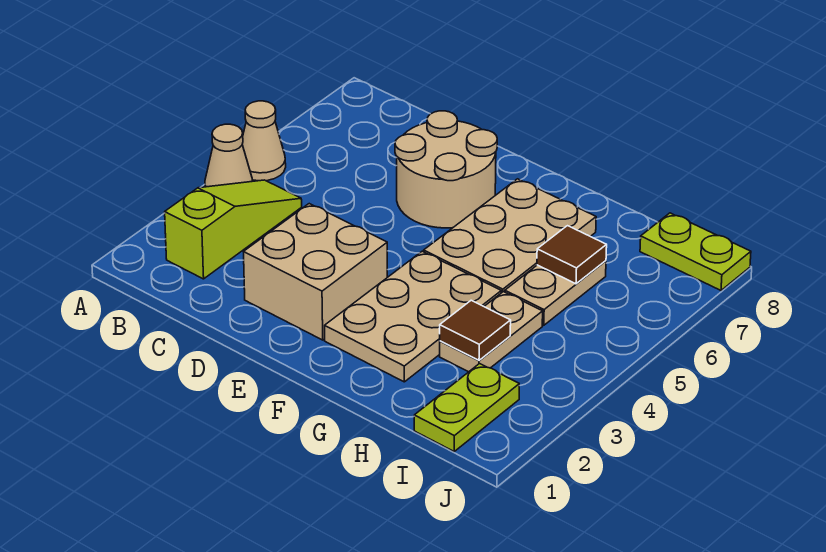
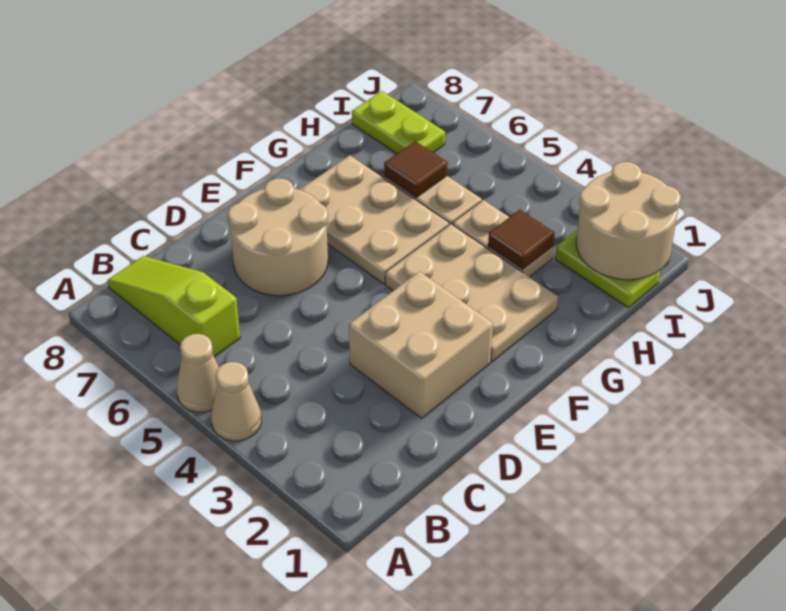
lime 1x3 slope [165,180,302,279] -> lime 1x3 slope moved to [107,256,240,357]
none -> tan 2x2 round brick [576,162,681,280]
lime 1x2 plate [640,213,751,290] -> lime 1x2 plate turned to [352,91,445,153]

